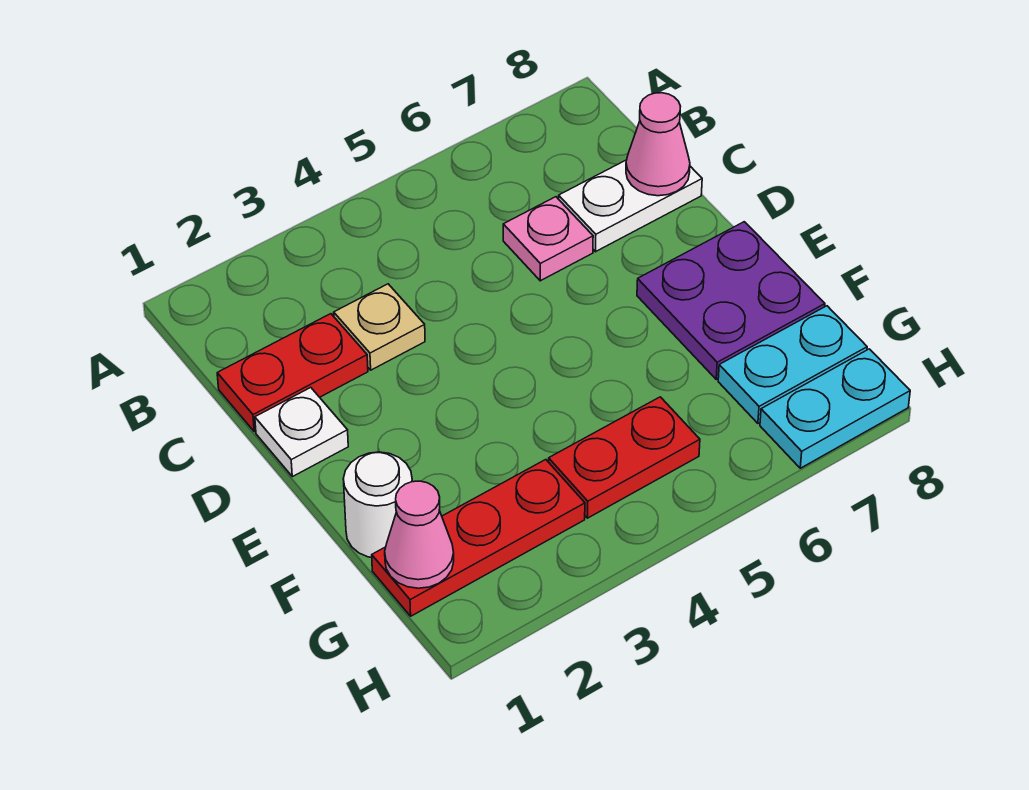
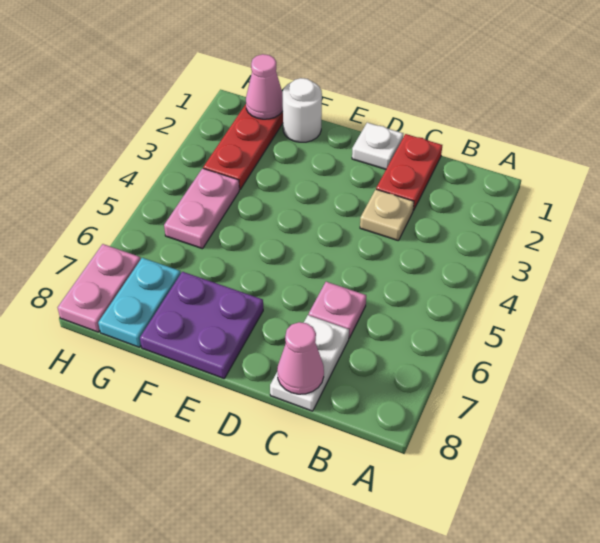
red 1x2 plate [549,397,700,518] -> pink 1x2 plate [164,168,239,249]
cyan 1x2 plate [760,349,910,468] -> pink 1x2 plate [58,244,141,332]

